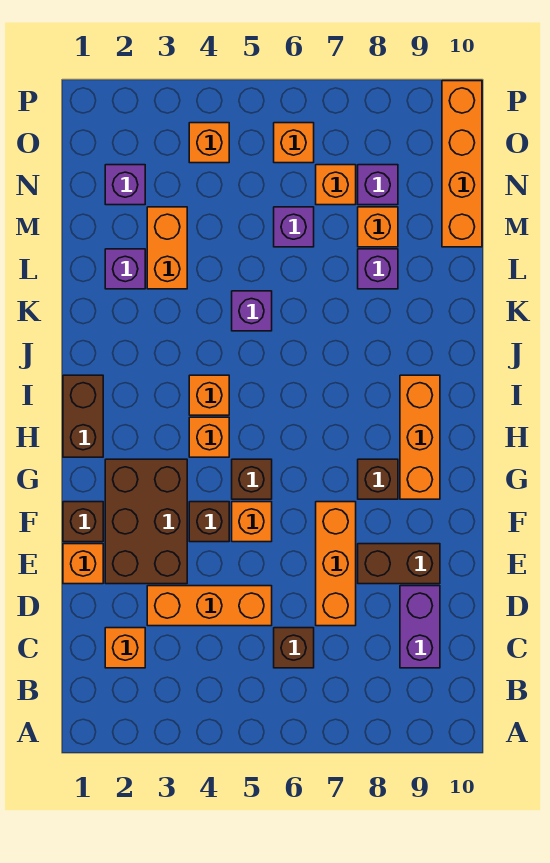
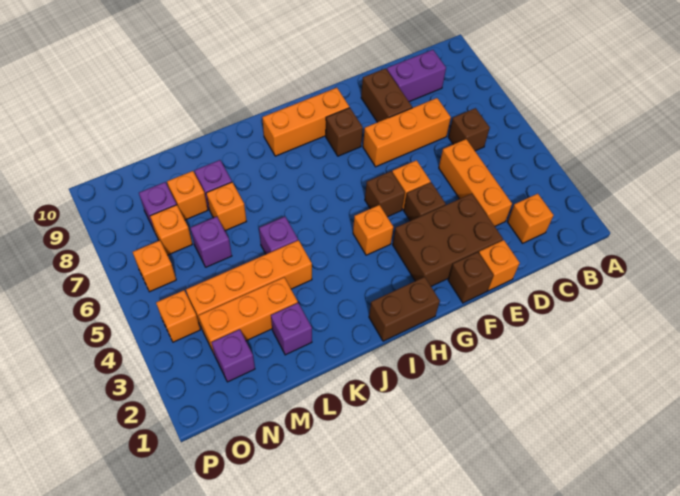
orange 1x1 brick [189,375,229,415] -> orange 1x1 brick moved to [206,182,246,231]
orange 1x2 brick [147,207,187,289] -> orange 1x3 brick [199,277,298,353]
orange 1x4 brick [442,81,482,247] -> orange 1x4 brick moved to [186,240,312,328]

